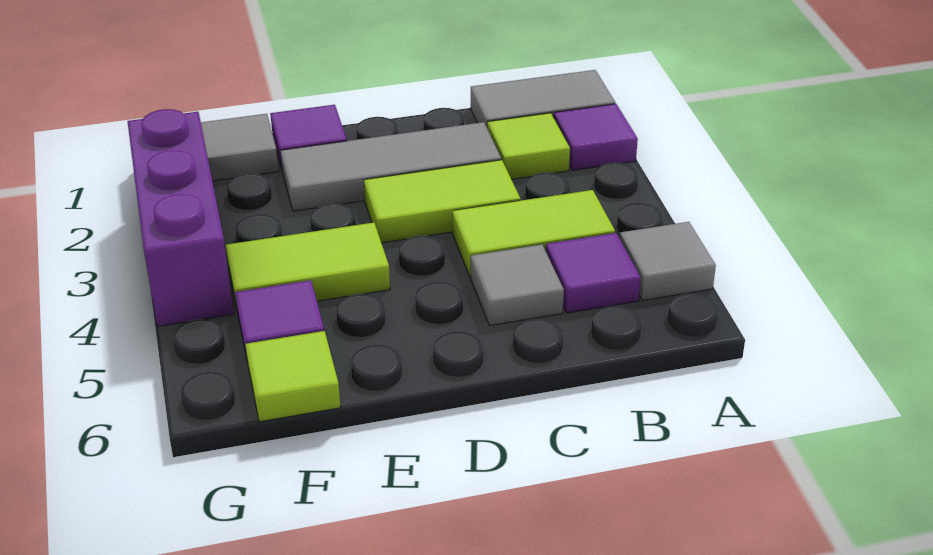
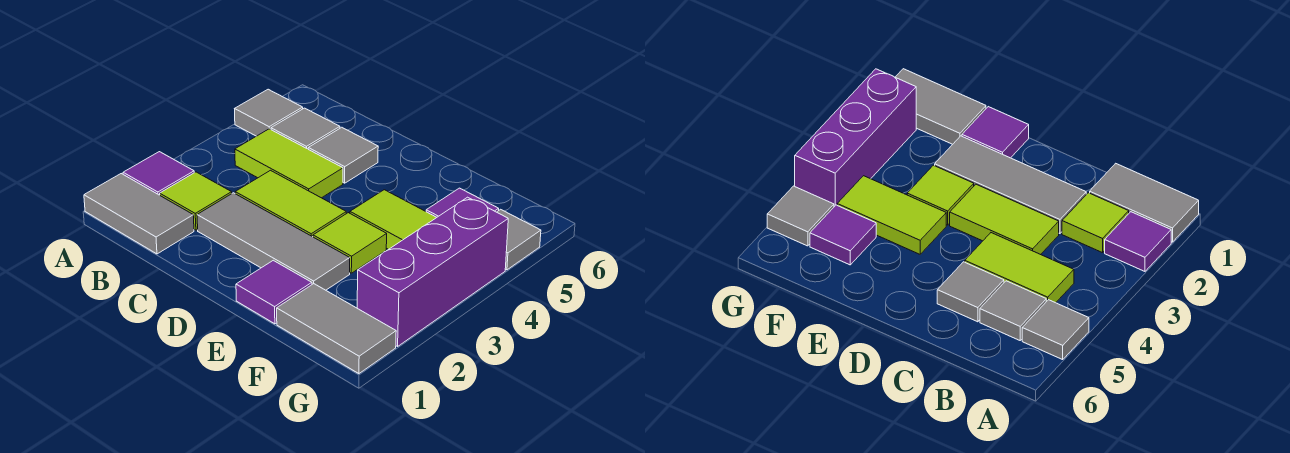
purple 1x1 tile [546,233,641,313] -> grey 1x1 tile [271,108,340,149]
lime 1x1 tile [245,331,341,422] -> lime 1x1 tile moved to [313,213,387,273]
none -> grey 1x1 tile [497,209,541,270]

